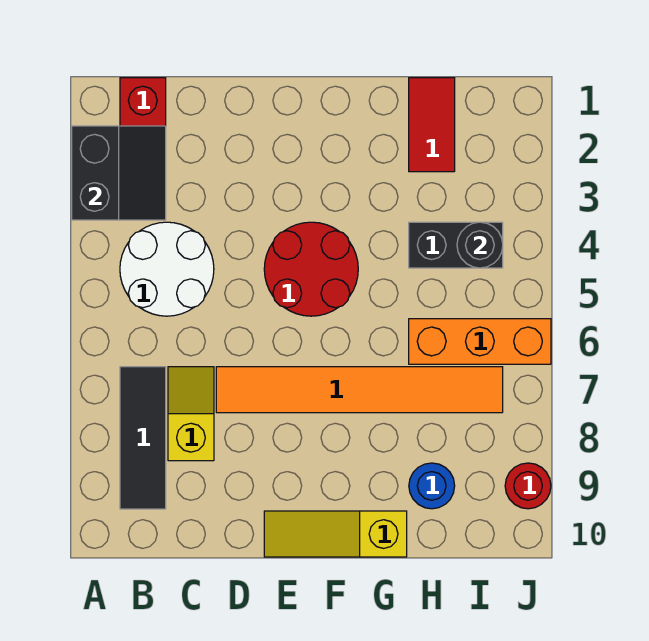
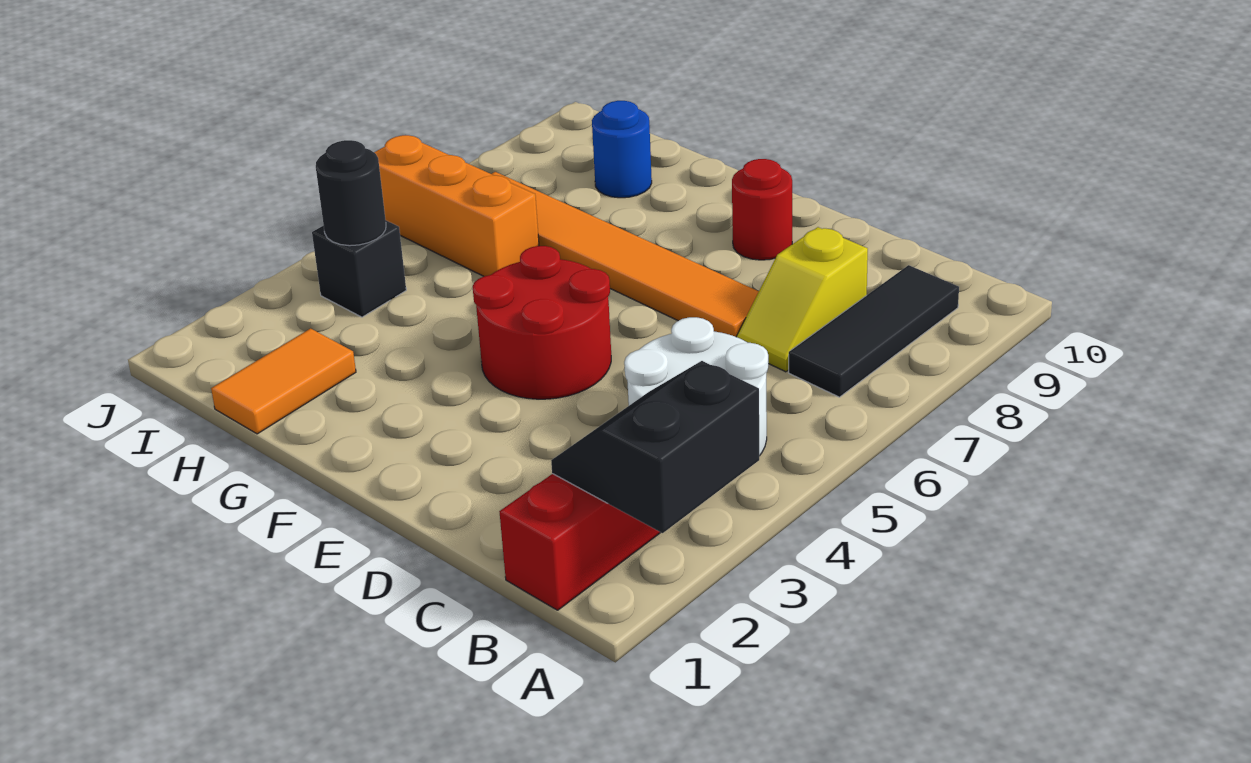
yellow 1x3 slope [264,511,407,557] -> none
red 1x2 tile [409,78,455,172] -> orange 1x2 tile [211,328,356,434]
black 1x2 brick [409,222,503,268] -> black 1x1 brick [312,221,406,317]
red 1x1 round brick [505,463,551,509] -> red 1x1 round brick moved to [732,159,792,260]

